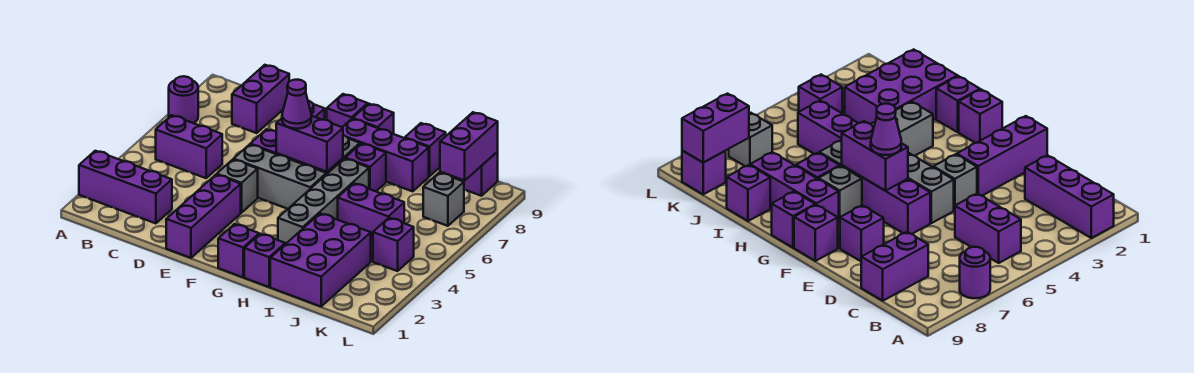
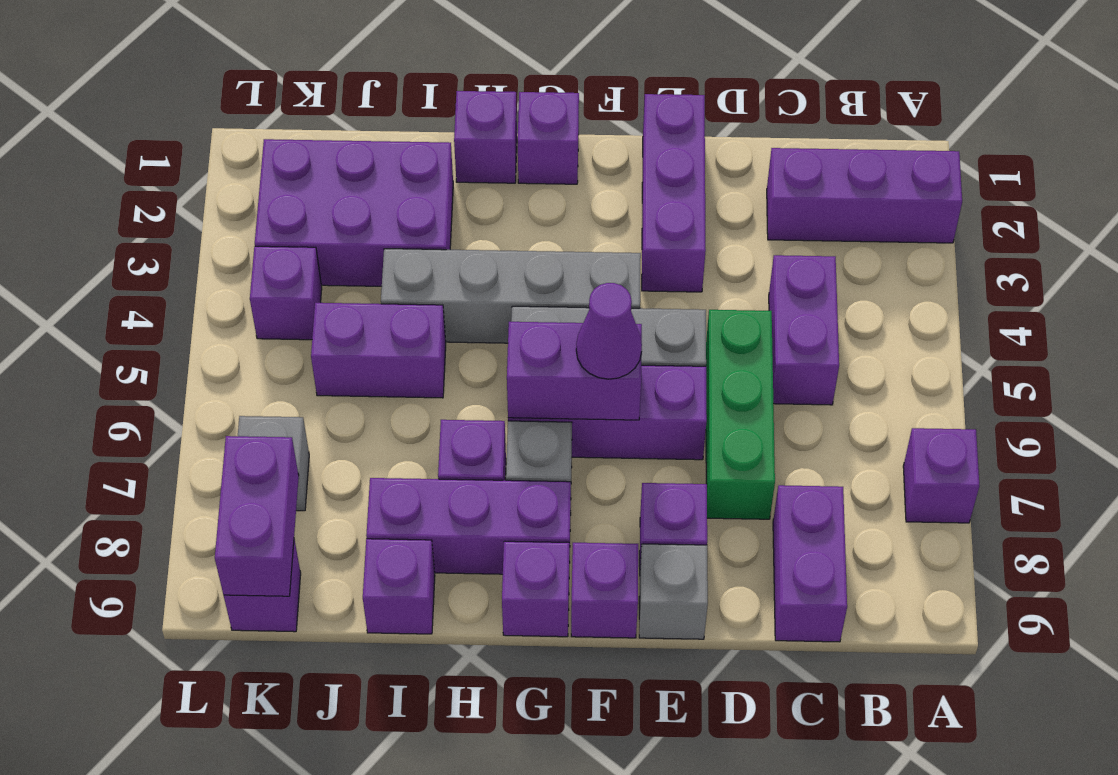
purple 1x1 round brick [169,76,198,123] -> purple 1x1 brick [903,428,979,523]
purple 1x2 brick [156,115,222,178] -> purple 1x2 brick turned to [769,255,839,405]
none -> green 1x3 brick [706,310,775,519]
grey 1x1 brick [217,160,258,213] -> grey 1x1 brick moved to [639,544,708,639]
grey 1x4 brick [278,159,369,244] -> grey 1x4 brick turned to [381,249,641,343]
purple 2x3 brick [270,213,371,306] -> purple 2x3 brick turned to [255,139,453,286]

